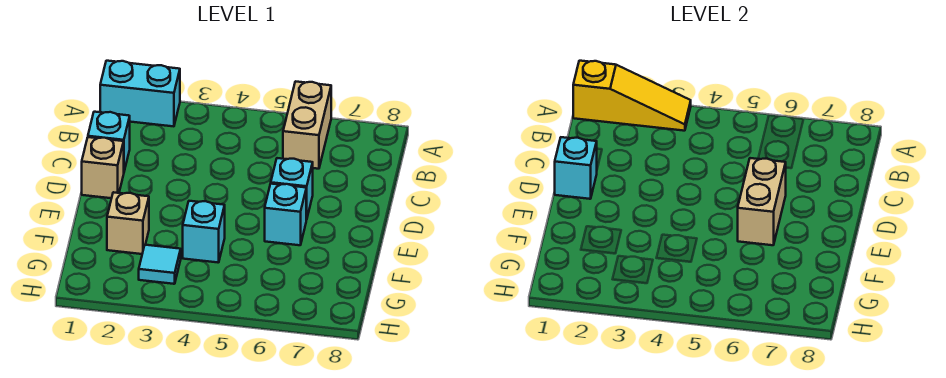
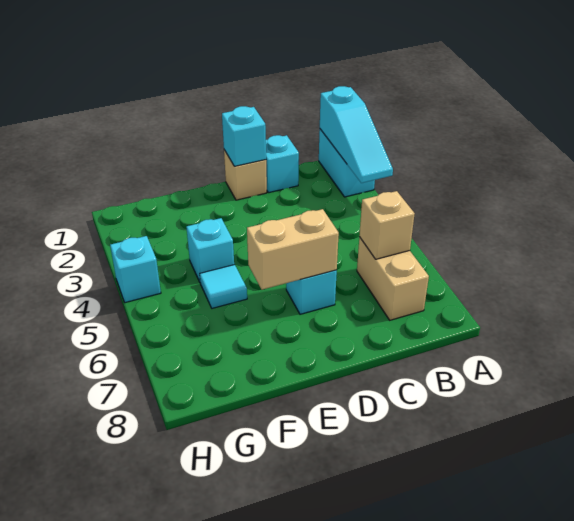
yellow 1x3 slope [573,61,691,131] -> cyan 1x3 slope [320,86,393,183]
tan 1x2 brick [283,81,331,169] -> tan 1x2 brick turned to [357,237,429,320]
cyan 1x1 brick [265,184,306,245] -> cyan 1x1 brick moved to [110,236,161,303]
tan 1x1 brick [107,192,149,254] -> tan 1x1 brick moved to [359,191,415,259]
cyan 1x1 tile [139,245,181,284] -> cyan 1x1 tile moved to [200,265,247,308]

